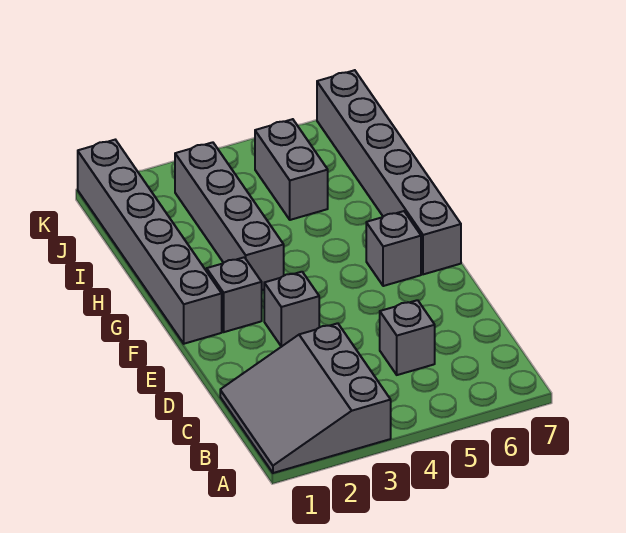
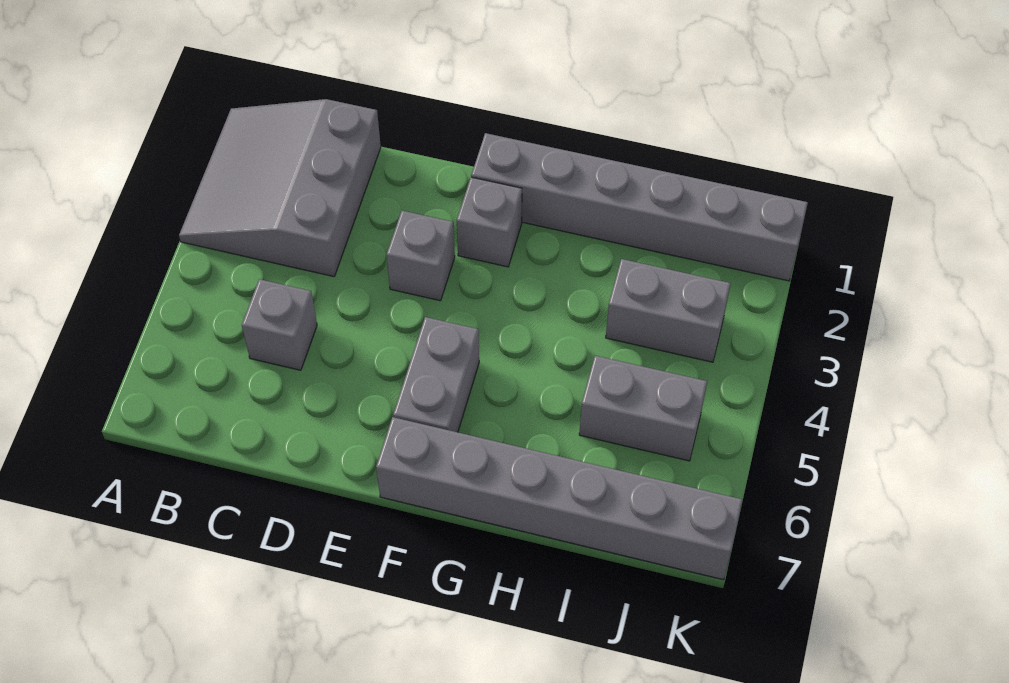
grey 3x3 slope [220,323,391,473] -> grey 3x3 slope turned to [179,99,381,277]
grey 1x1 brick [366,211,421,286] -> grey 1x2 brick [393,317,479,432]
grey 1x4 brick [175,142,284,290] -> grey 1x2 brick [606,259,731,362]

